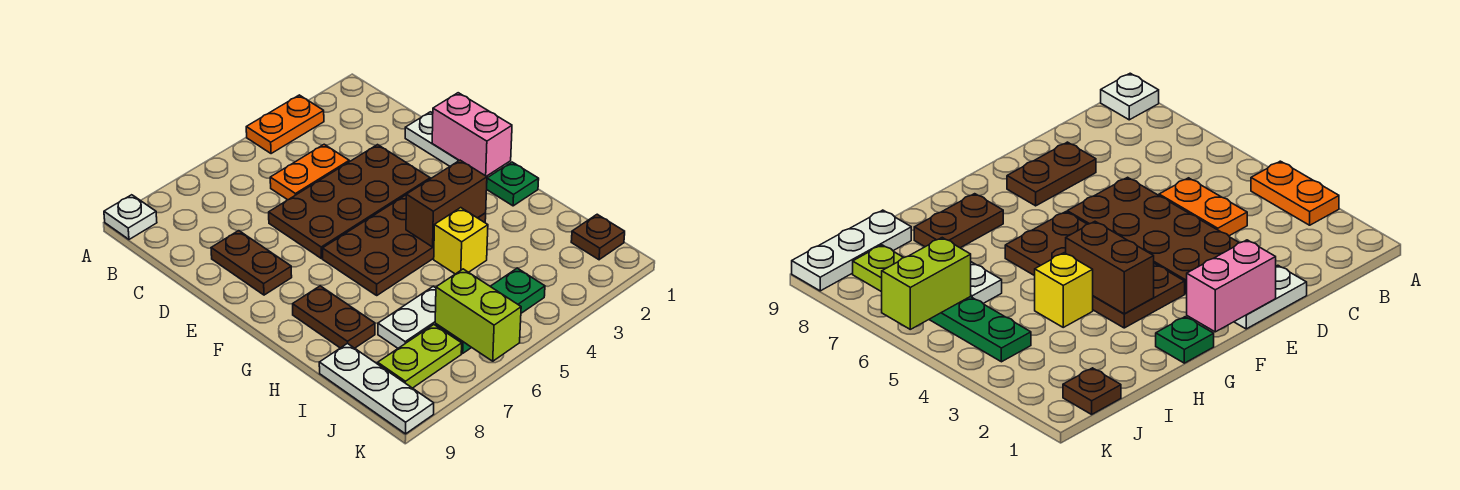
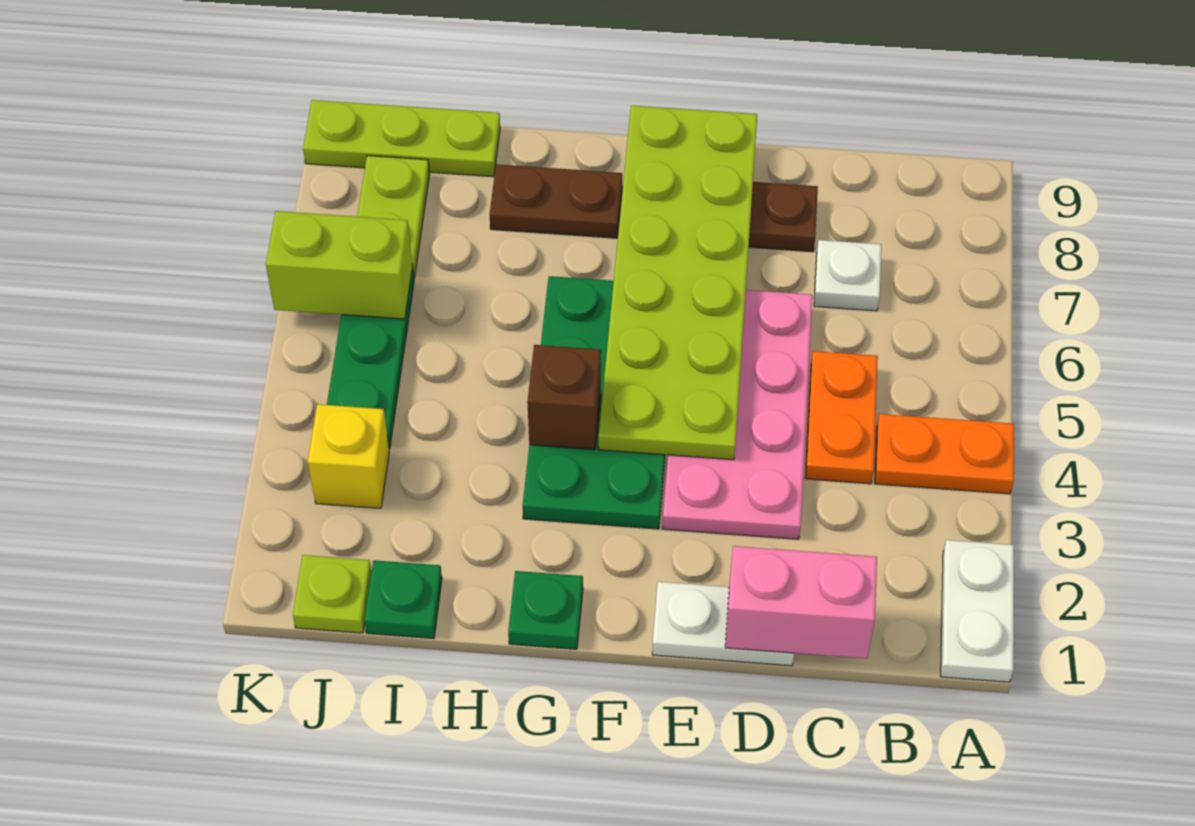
orange 1x2 plate [246,95,324,154] -> orange 1x2 plate turned to [875,414,1014,494]
white 1x1 plate [104,195,157,239] -> white 1x1 plate moved to [814,240,881,311]
brown 2x4 plate [269,145,430,258] -> pink 2x4 plate [662,290,812,539]
pink 1x2 brick [432,93,512,176] -> pink 1x2 brick moved to [725,546,877,659]
none -> lime 2x6 plate [599,106,757,460]
brown 2x4 plate [323,195,486,295] -> green 2x4 plate [523,276,665,529]
brown 1x2 brick [406,160,487,247] -> brown 1x1 brick [527,345,601,450]
yellow 1x1 brick [434,208,488,274] -> yellow 1x1 brick moved to [308,404,389,508]
none -> green 1x1 plate [364,560,442,639]
white 1x2 plate [378,286,436,348] -> white 1x2 plate moved to [941,540,1014,682]
white 1x3 plate [319,343,434,434] -> lime 1x3 plate [303,100,500,177]
brown 1x1 plate [571,214,625,260] -> lime 1x1 plate [293,555,372,633]

